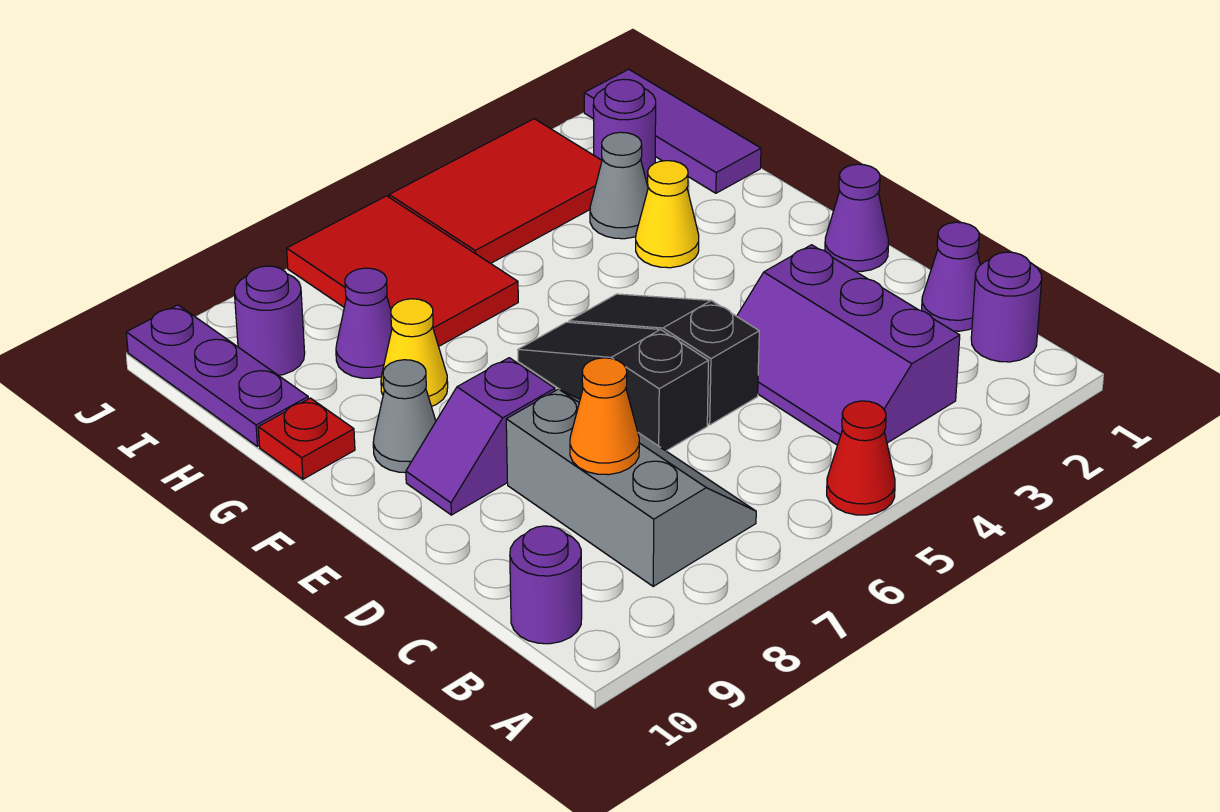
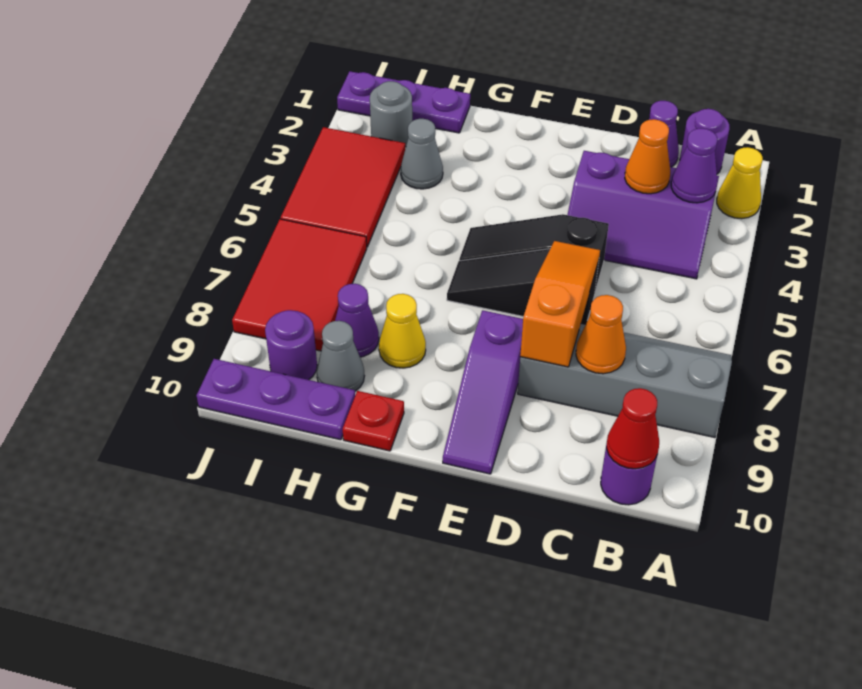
red 1x1 cone [827,401,895,515] -> red 1x1 cone moved to [606,388,659,469]
grey 2x3 slope [506,389,756,586] -> grey 2x4 slope [518,324,732,438]
none -> orange 1x1 cone [625,119,670,194]
none -> orange 1x3 slope [520,241,600,367]
purple 1x1 cone [825,164,888,272] -> purple 1x1 cone moved to [671,128,717,203]
purple 1x2 slope [406,358,555,515] -> purple 1x3 slope [443,310,523,474]
grey 1x1 cone [373,360,436,473] -> grey 1x1 cone moved to [317,321,364,391]
yellow 1x1 cone [636,161,699,268] -> yellow 1x1 cone moved to [717,147,763,219]
purple 1x3 tile [584,69,761,193] -> purple 1x3 plate [337,71,470,133]
red 2x3 tile [287,196,518,346] -> red 2x3 tile turned to [232,219,367,351]
purple 1x1 round brick [593,79,656,179] -> grey 1x1 round brick [370,81,412,147]

